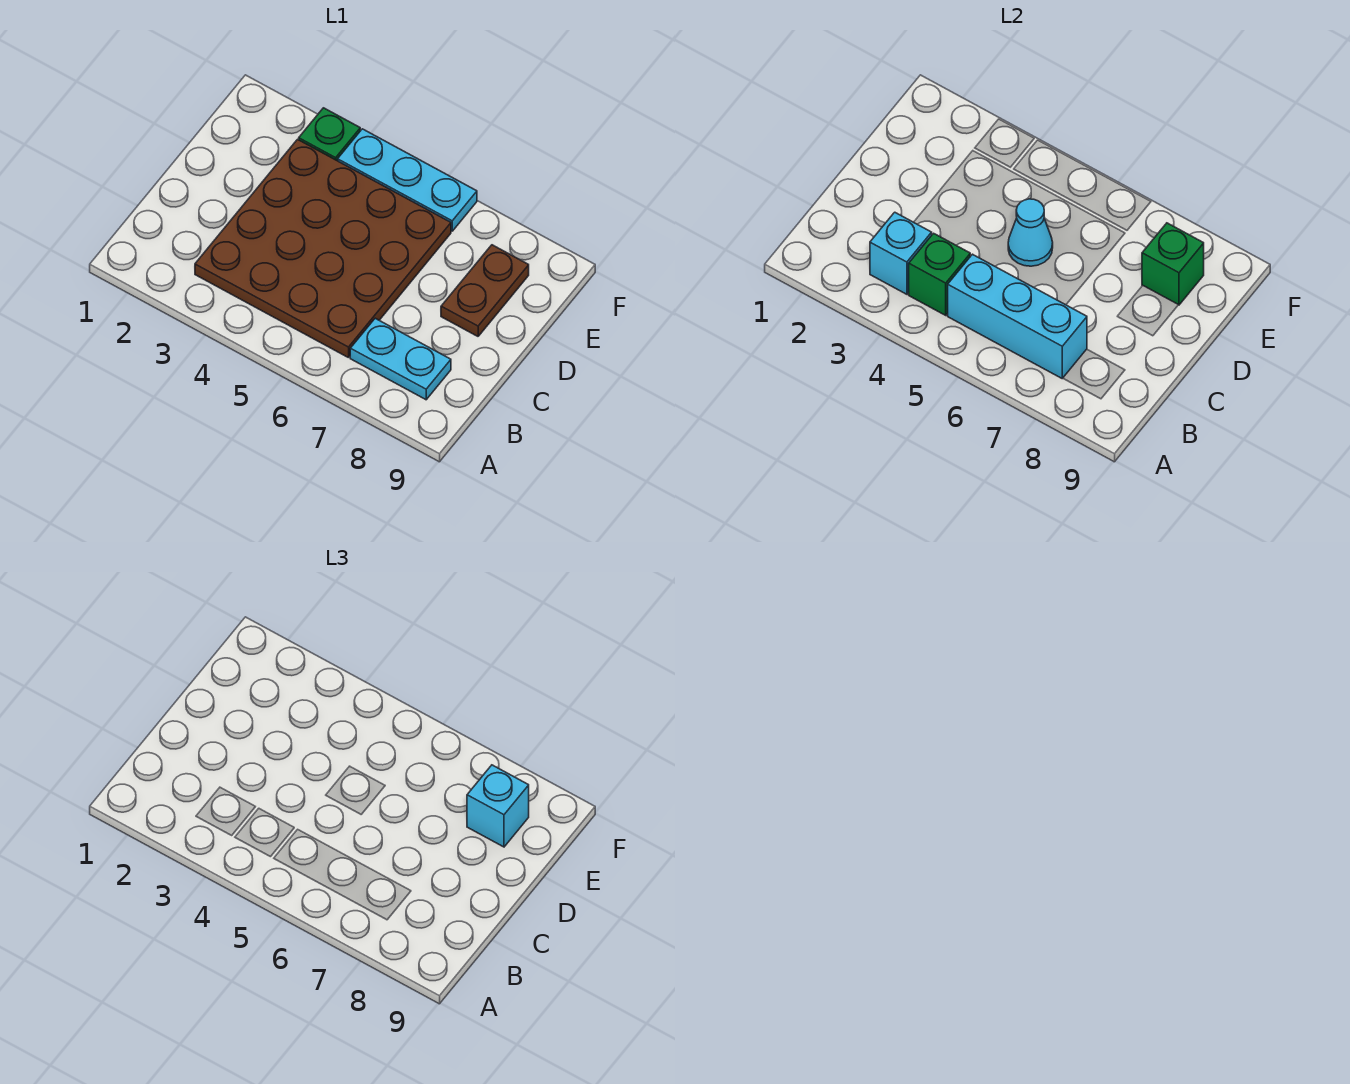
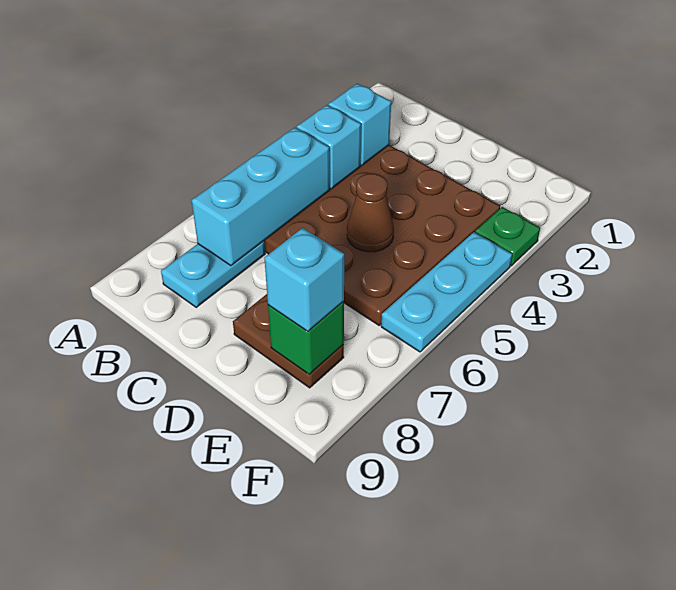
green 1x1 brick [908,233,970,315] -> cyan 1x1 brick [297,105,361,189]
cyan 1x1 cone [1008,199,1053,266] -> brown 1x1 cone [347,174,394,252]

